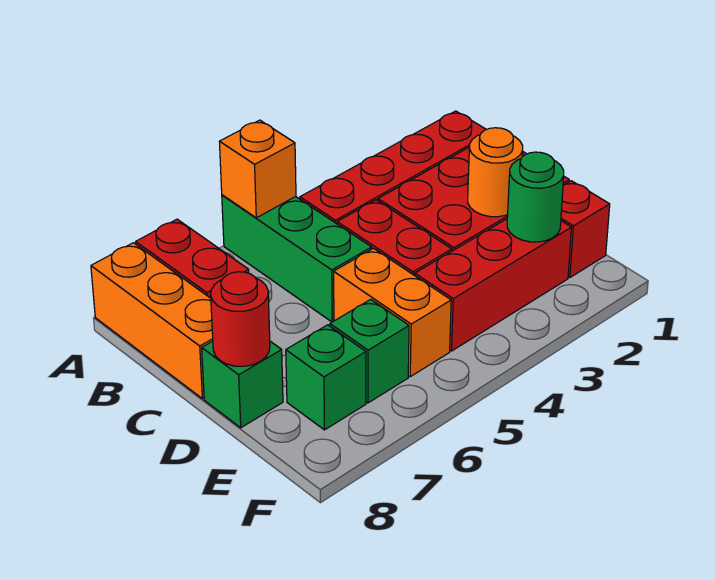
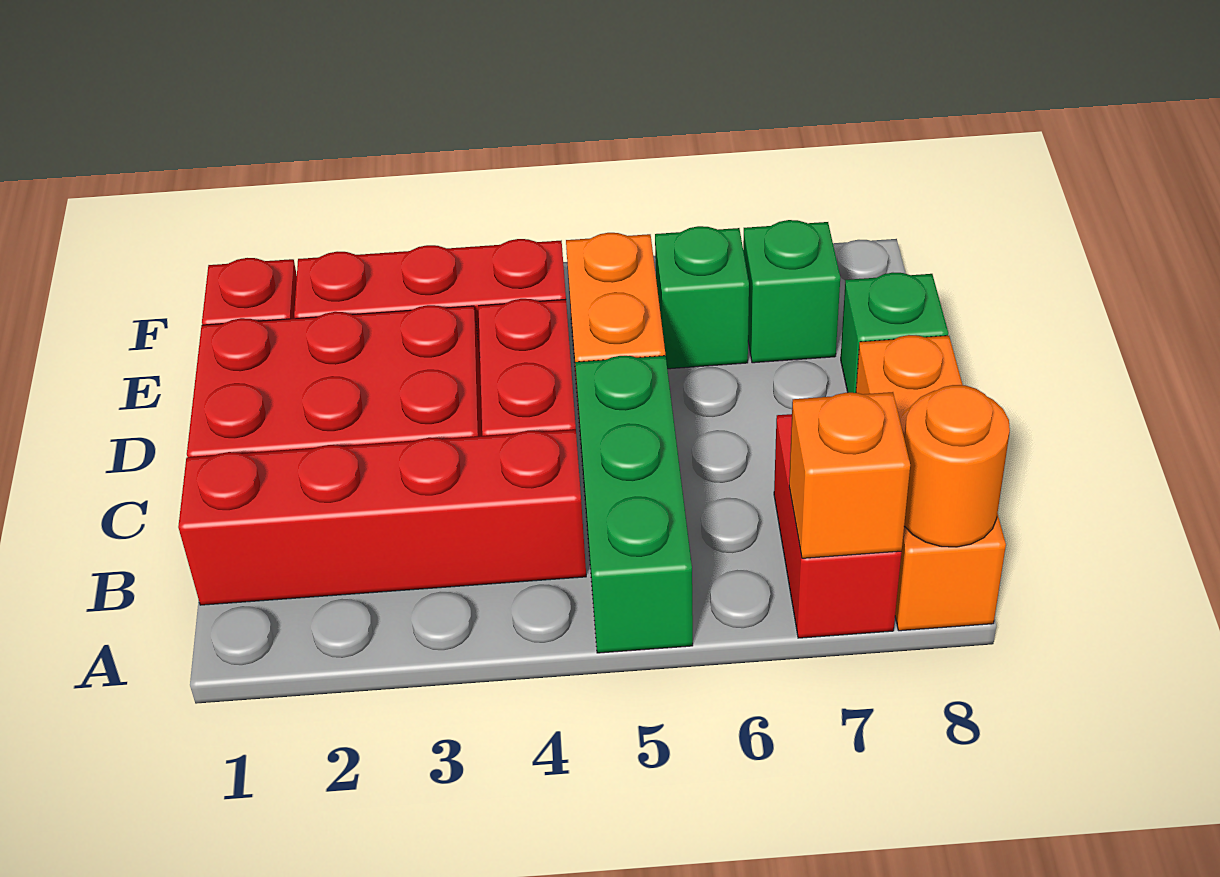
orange 1x1 brick [219,120,296,218] -> orange 1x1 brick moved to [789,392,910,558]
orange 1x1 round brick [468,128,523,217] -> orange 1x1 round brick moved to [904,385,1010,547]
red 1x1 round brick [211,272,270,366] -> none
green 1x1 round brick [507,152,564,242] -> none

